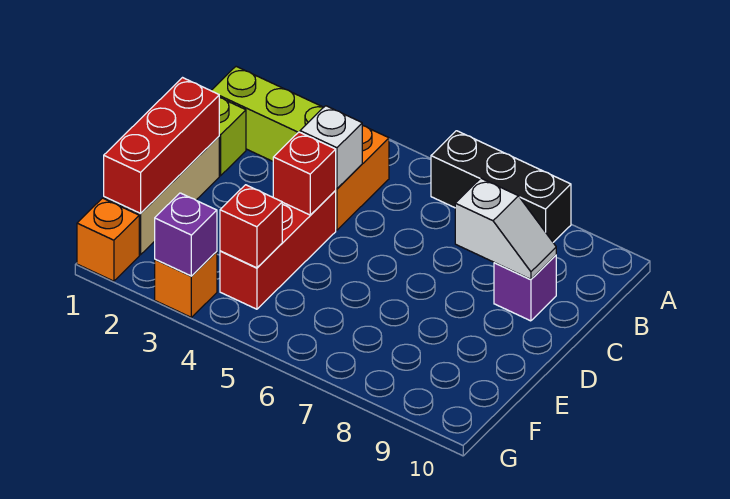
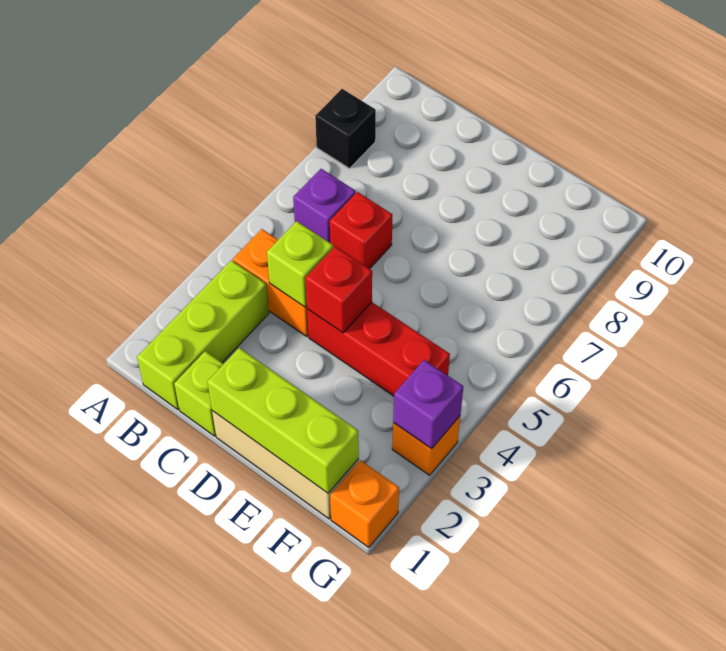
black 1x3 brick [431,131,571,242] -> black 1x1 brick [315,89,376,168]
white 1x1 brick [300,106,362,189] -> lime 1x1 brick [267,221,333,307]
white 1x2 slope [455,178,556,280] -> none
purple 1x1 brick [494,255,556,321] -> purple 1x1 brick moved to [293,169,356,243]
red 1x3 brick [104,78,219,214] -> lime 1x3 brick [207,348,359,493]
red 1x1 brick [220,185,282,268] -> red 1x1 brick moved to [330,192,392,269]

